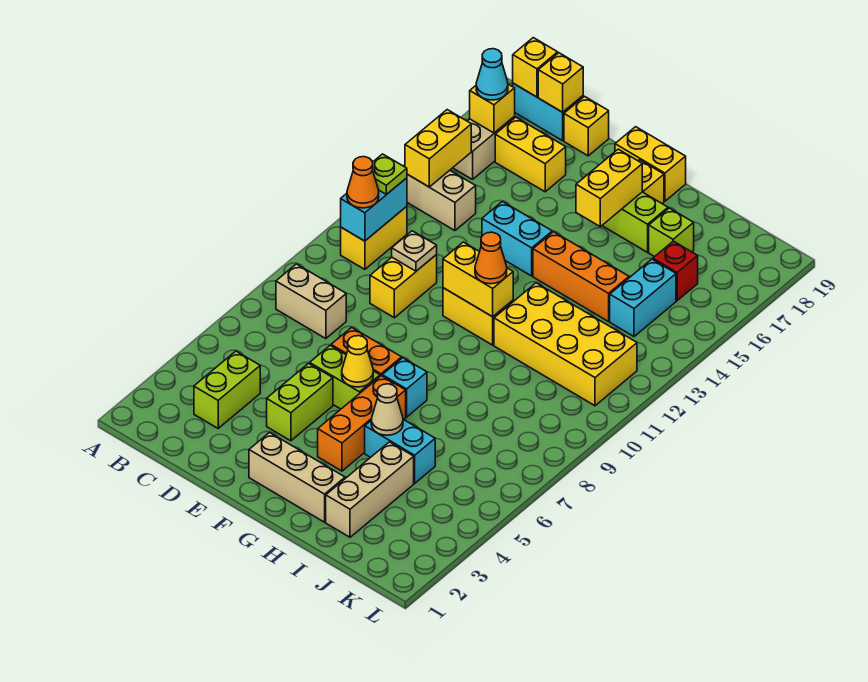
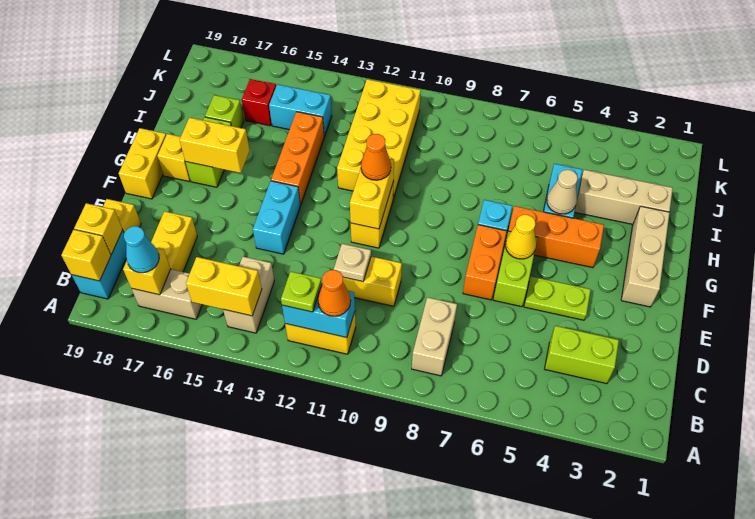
lime 1x2 brick [267,363,333,441] -> lime 1x2 plate [524,276,591,320]

